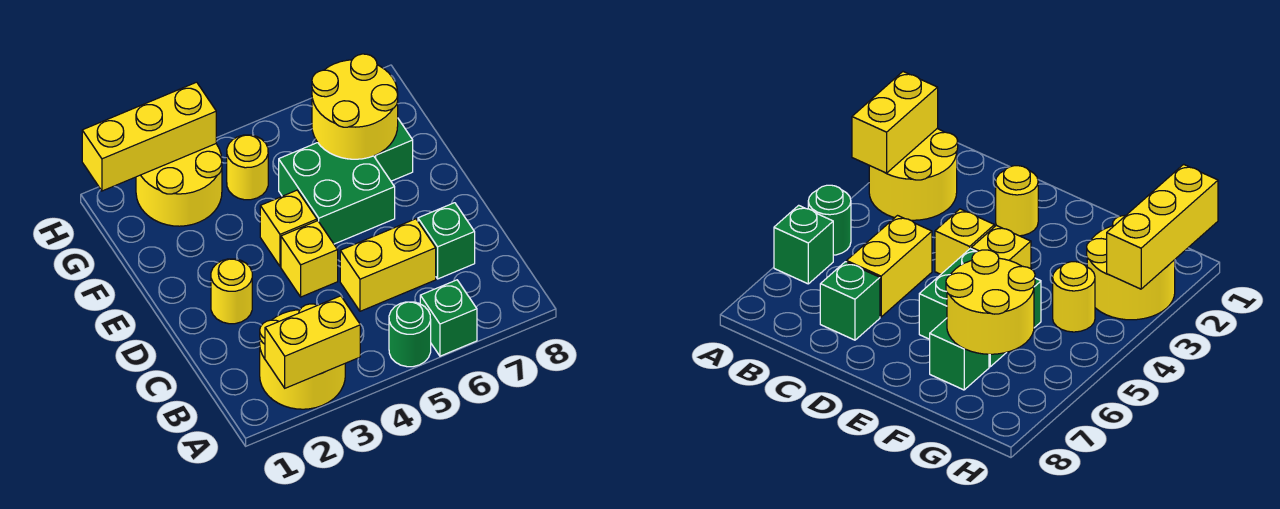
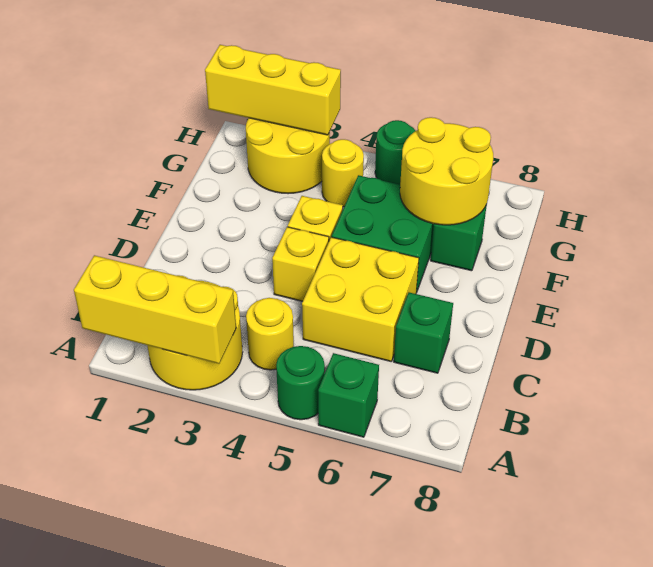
yellow 1x2 brick [265,296,360,388] -> yellow 1x3 brick [74,255,236,364]
yellow 1x2 brick [340,219,436,311] -> yellow 2x2 brick [302,237,419,361]
yellow 1x1 round brick [211,259,252,324] -> yellow 1x1 round brick moved to [246,298,294,370]
none -> green 1x1 round brick [375,120,416,184]

